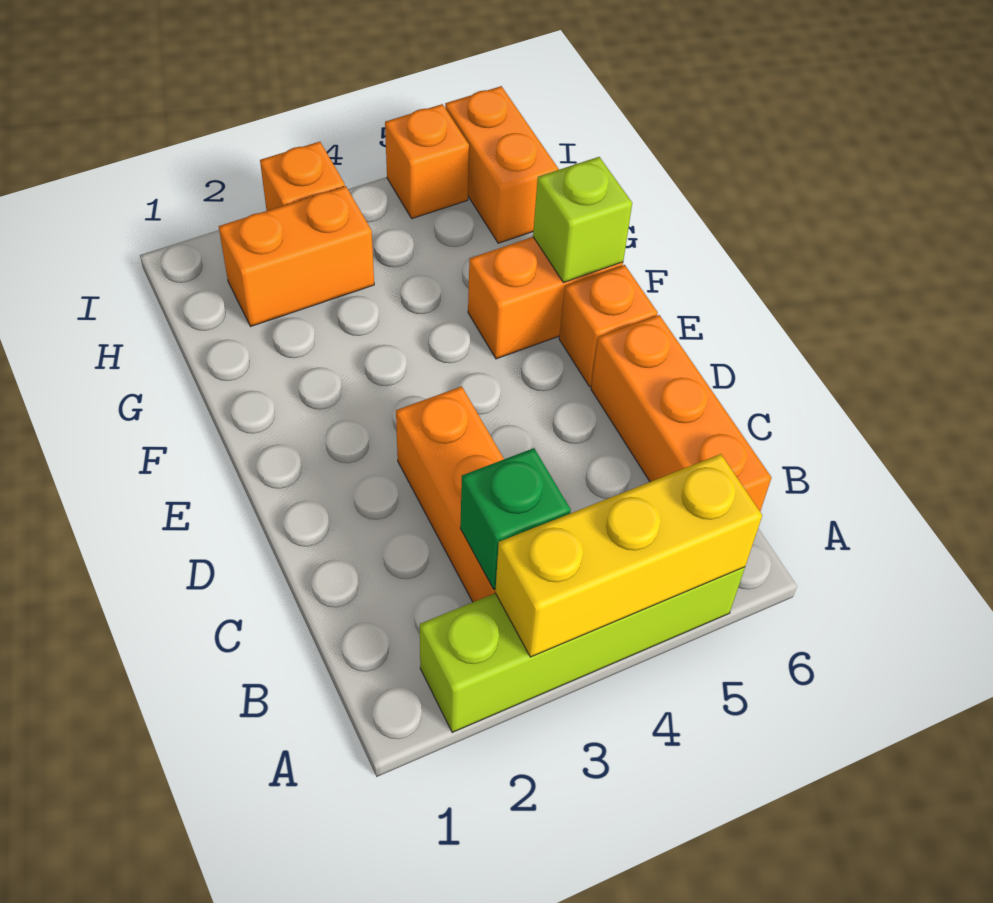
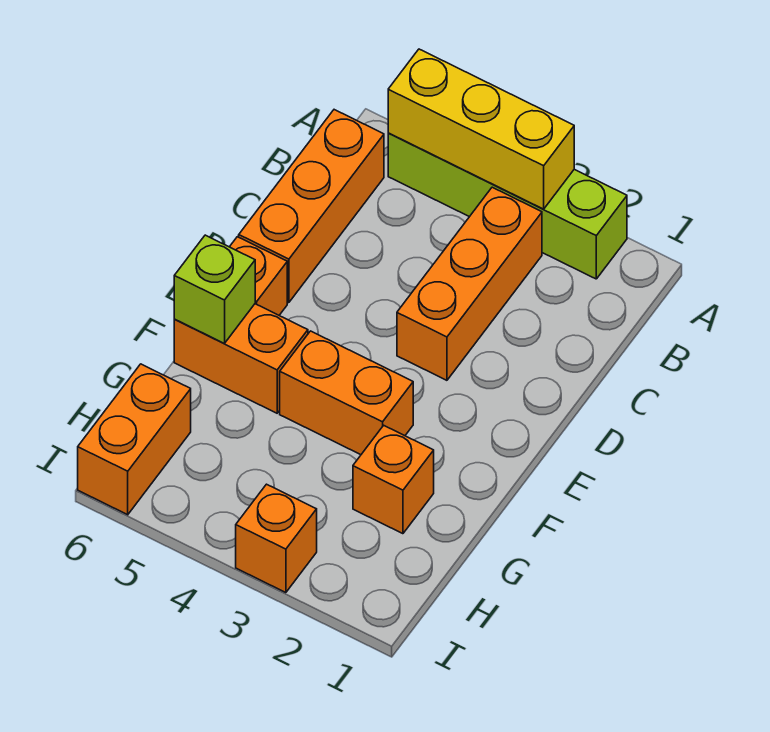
green 1x1 brick [460,448,571,589] -> none
orange 1x2 brick [219,186,374,326] -> orange 1x2 brick moved to [280,331,413,455]
orange 1x1 brick [385,104,469,219] -> orange 1x1 brick moved to [353,425,434,534]

